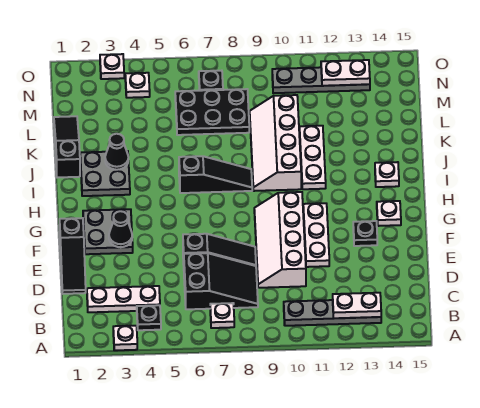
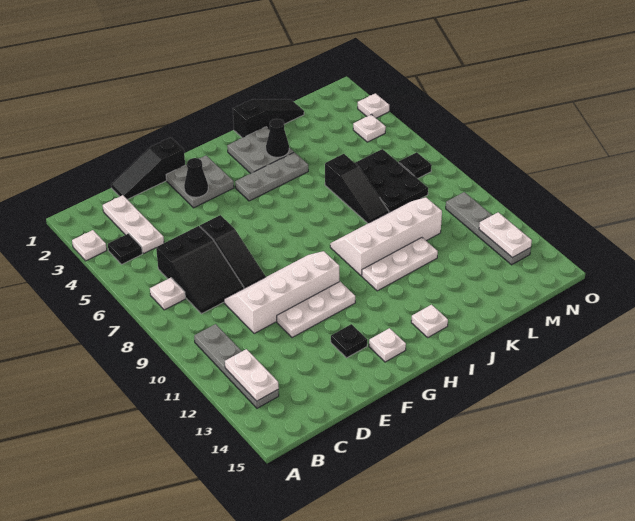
none -> grey 1x3 plate [235,152,308,201]
black 1x3 slope [179,156,252,193] -> black 1x3 slope moved to [325,154,389,223]

